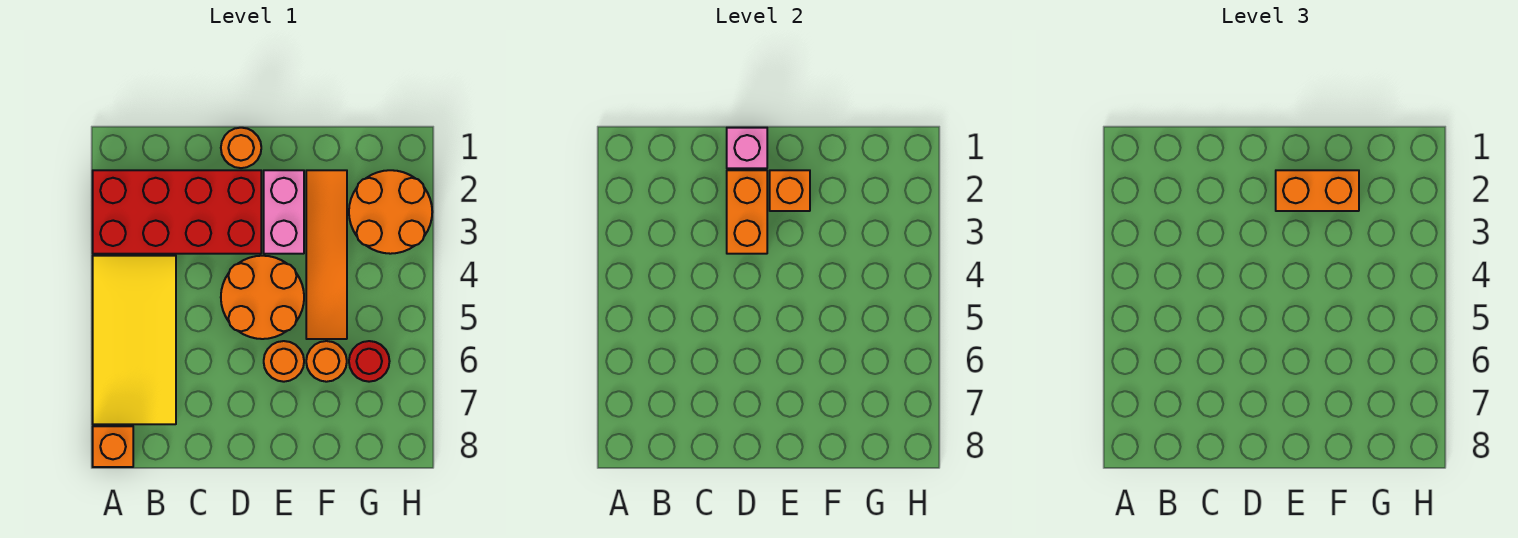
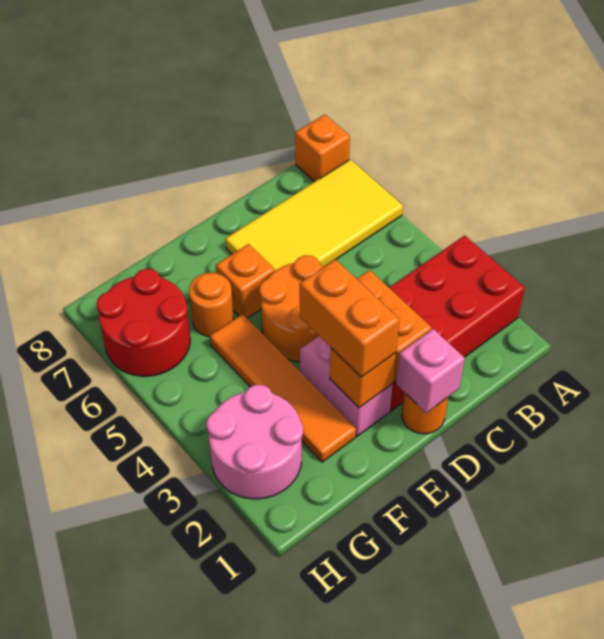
yellow 2x4 tile [93,256,176,424] -> yellow 2x4 tile turned to [225,159,403,271]
orange 1x2 brick [1276,170,1359,211] -> orange 1x2 brick turned to [300,259,399,377]
orange 1x1 round brick [264,341,304,382] -> orange 1x1 brick [216,244,275,318]
orange 2x2 round brick [349,170,432,254] -> pink 2x2 round brick [207,385,303,499]
red 1x1 round brick [349,341,390,382] -> red 2x2 round brick [97,269,190,376]

